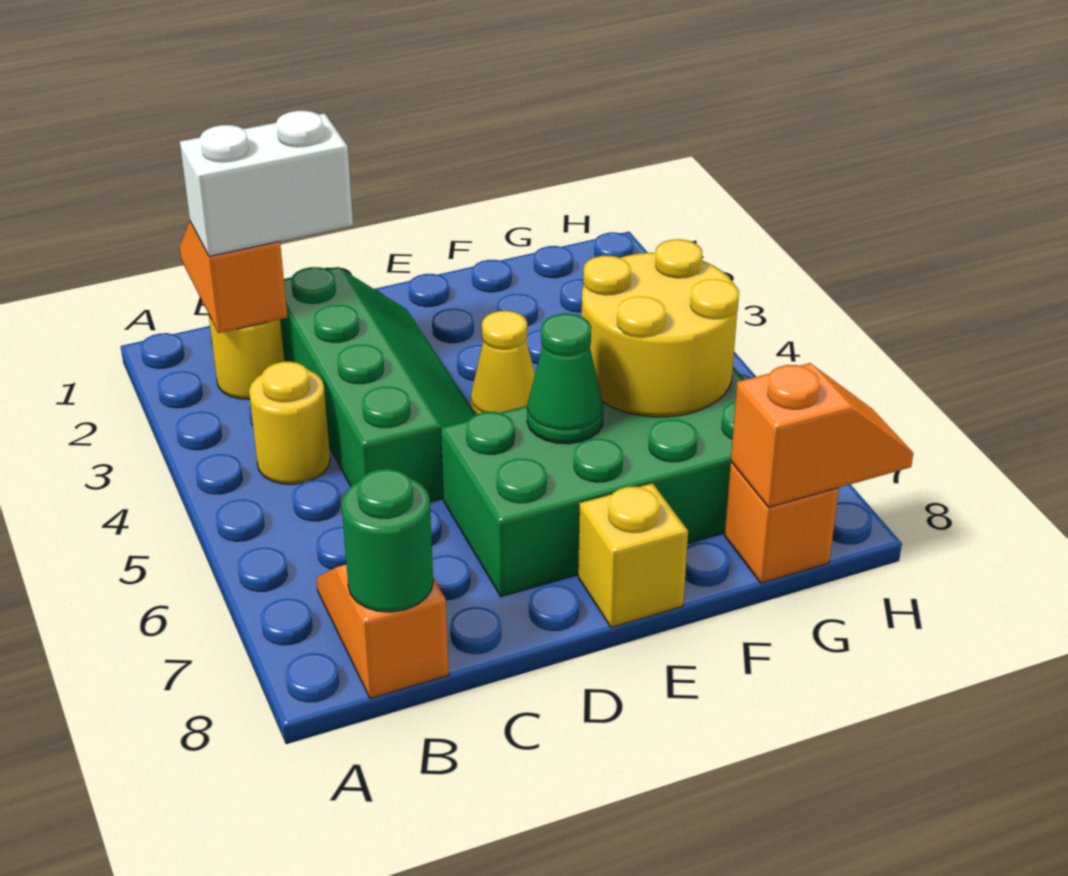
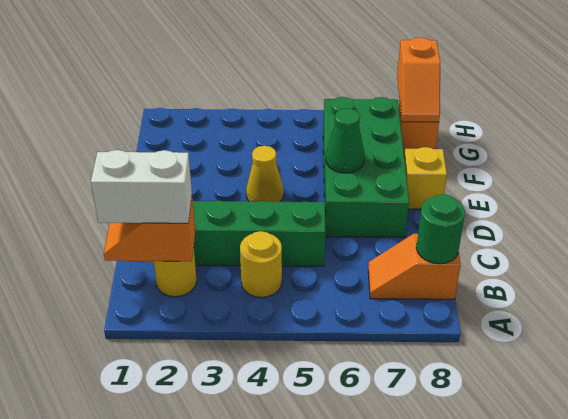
white 1x2 brick [180,111,353,256] -> white 1x2 brick turned to [91,150,192,223]
yellow 2x2 round brick [582,239,739,417] -> none
orange 1x2 slope [731,363,913,507] -> orange 1x2 slope turned to [397,37,440,122]

